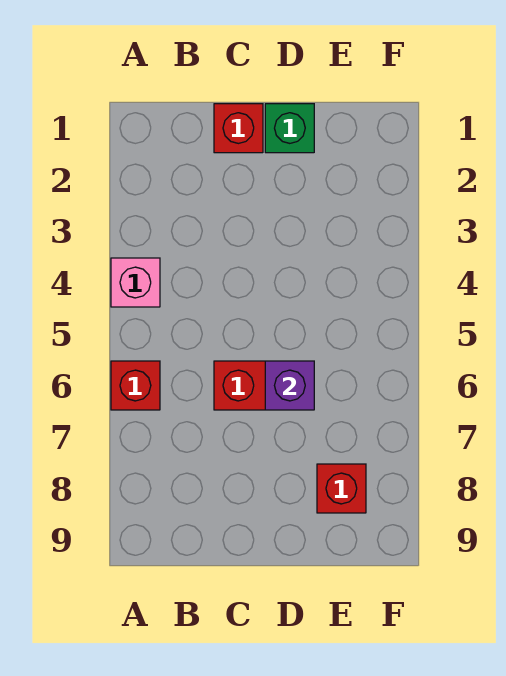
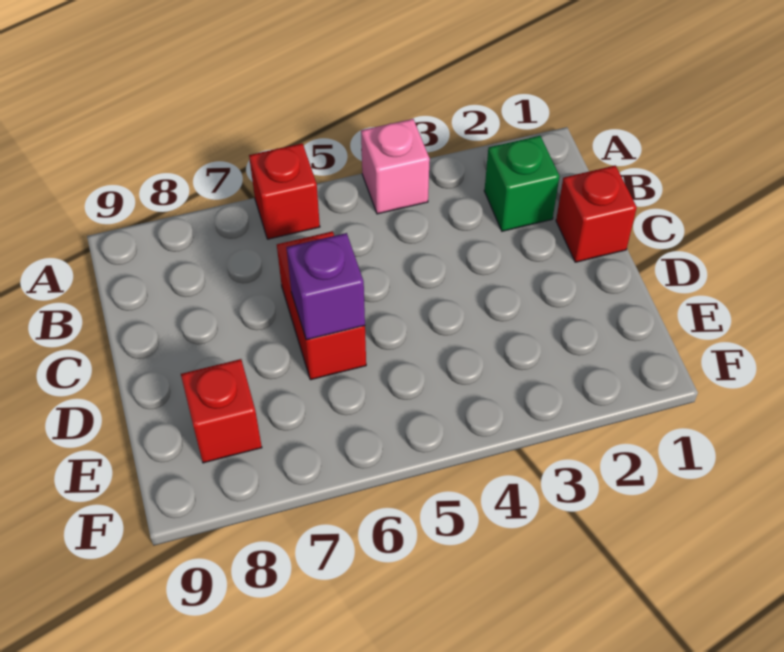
green 1x1 brick [265,104,314,153] -> green 1x1 brick moved to [484,136,560,231]

